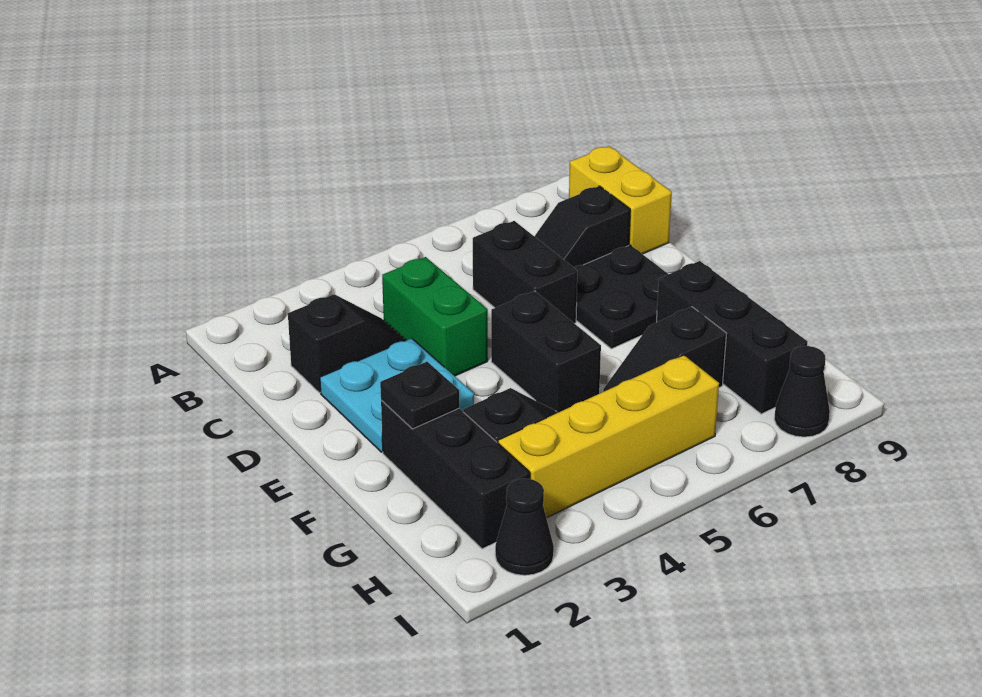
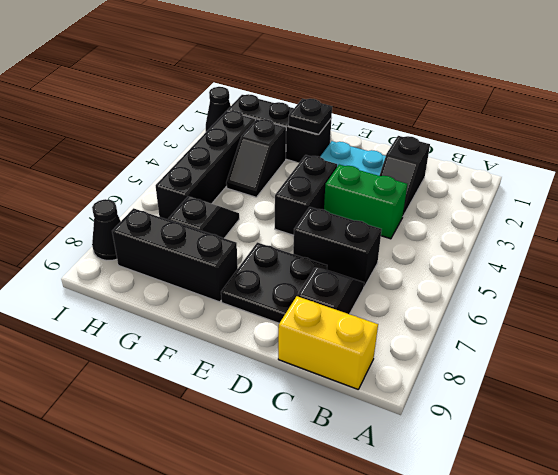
black 1x2 brick [491,291,601,413] -> black 1x2 brick turned to [275,155,337,235]
yellow 1x4 brick [498,355,719,518] -> black 1x4 brick [156,111,255,220]

